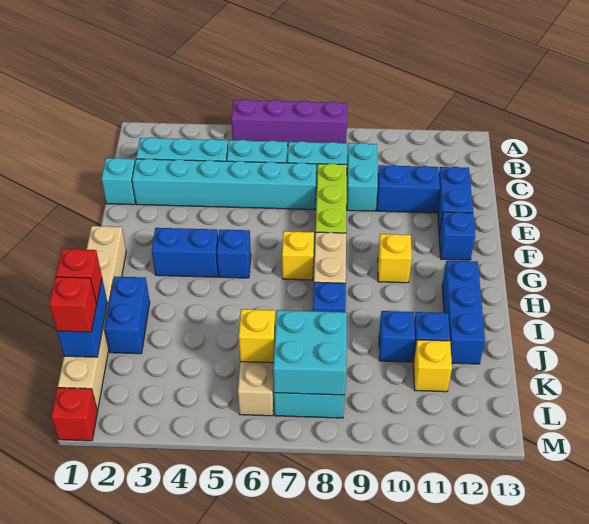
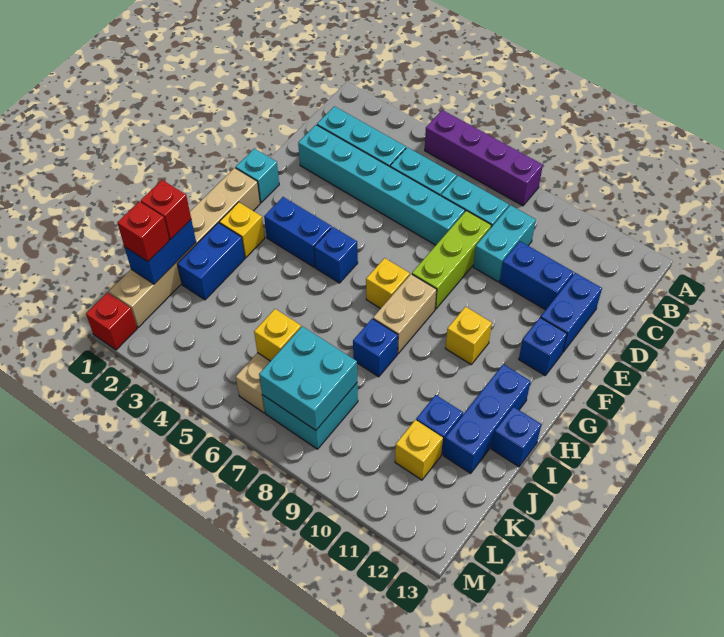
cyan 1x1 brick [101,158,135,205] -> cyan 1x1 brick moved to [236,148,279,203]
none -> yellow 1x1 brick [219,202,265,258]
blue 1x1 brick [379,311,415,362] -> blue 1x1 brick moved to [492,407,541,467]

